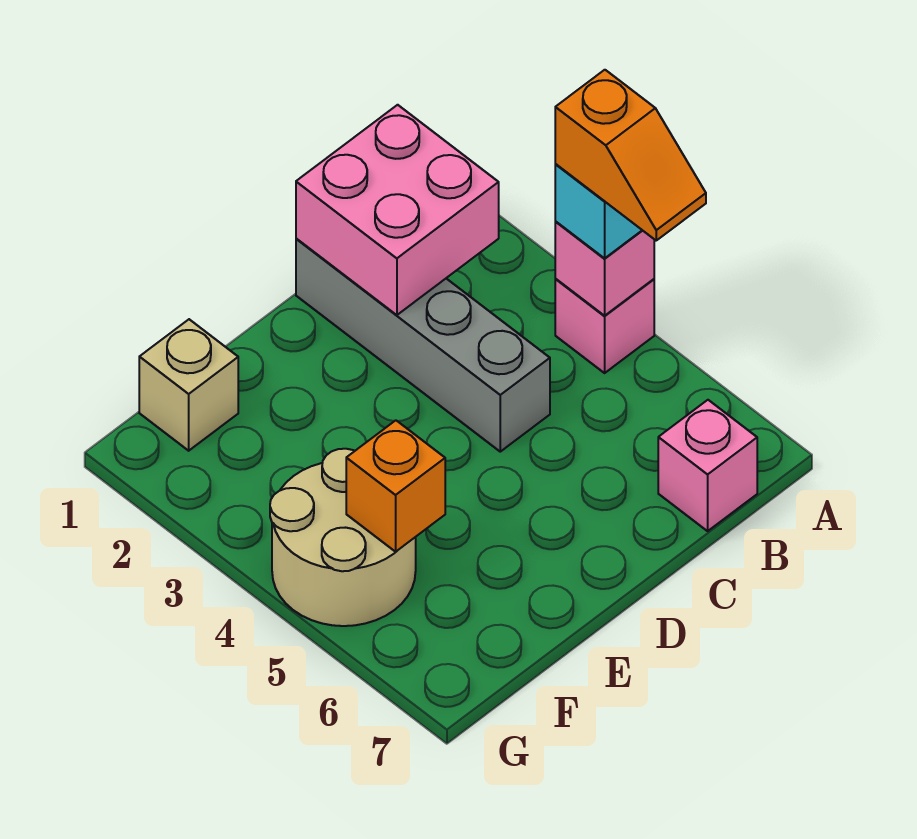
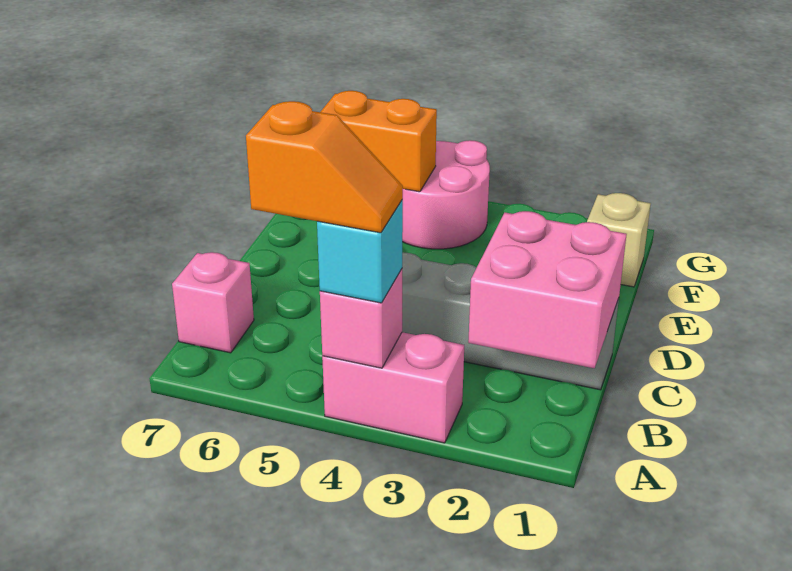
pink 1x1 brick [555,279,654,373] -> pink 1x2 brick [322,332,464,443]
orange 1x2 slope [555,70,706,240] -> orange 1x2 slope turned to [246,101,403,233]
tan 2x2 round brick [270,449,416,626] -> pink 2x2 round brick [402,140,490,249]
orange 1x1 brick [346,420,445,552] -> orange 1x2 brick [321,91,437,192]

